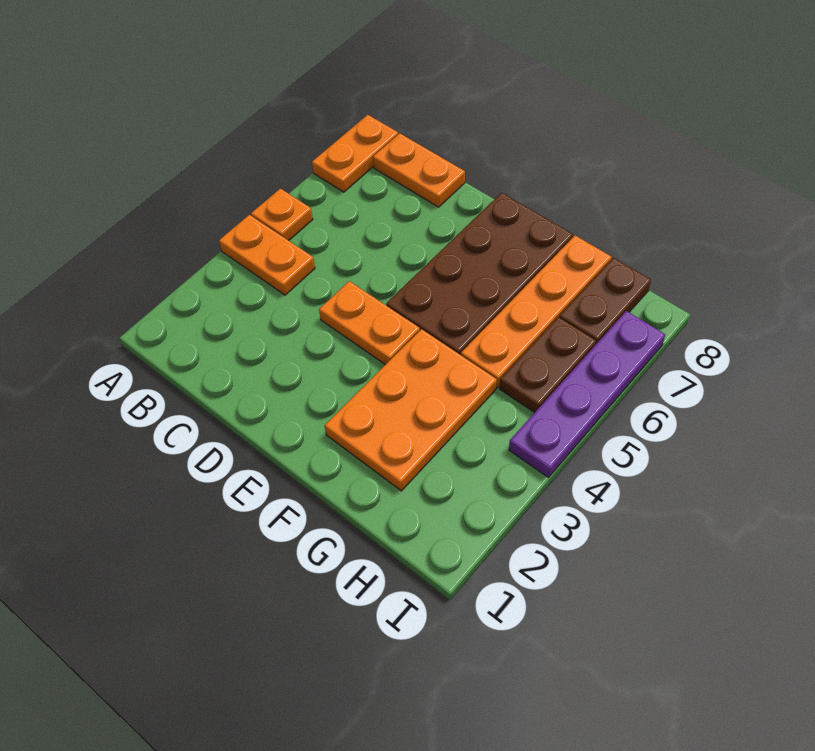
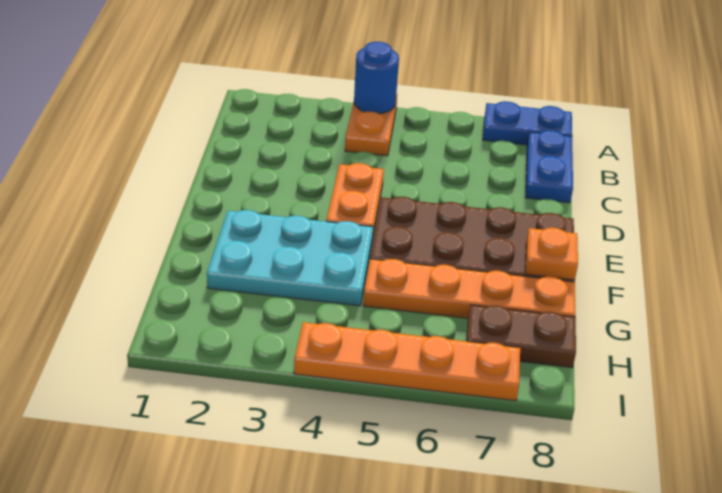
none -> blue 1x1 round brick [354,42,399,114]
orange 1x1 plate [251,188,313,241] -> orange 1x1 plate moved to [525,228,578,280]
orange 1x2 plate [312,115,398,192] -> blue 1x2 plate [483,101,572,145]
orange 1x2 plate [373,133,465,207] -> blue 1x2 plate [525,131,573,203]
orange 2x3 plate [325,329,497,491] -> cyan 2x3 plate [207,210,373,306]
brown 1x2 plate [500,317,596,413] -> none
purple 1x4 plate [509,311,665,477] -> orange 1x4 plate [294,322,520,401]

